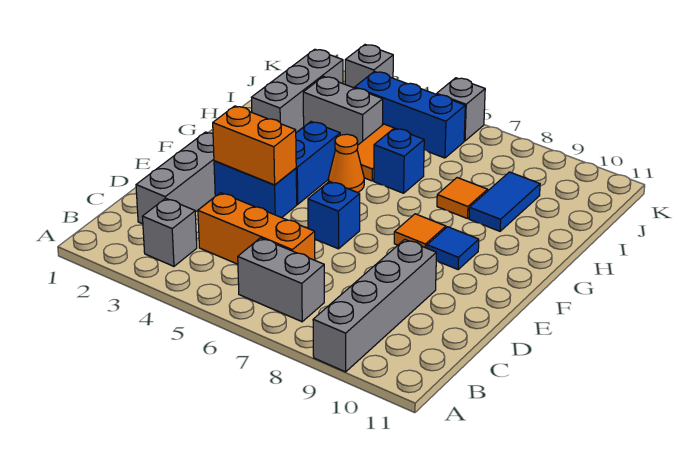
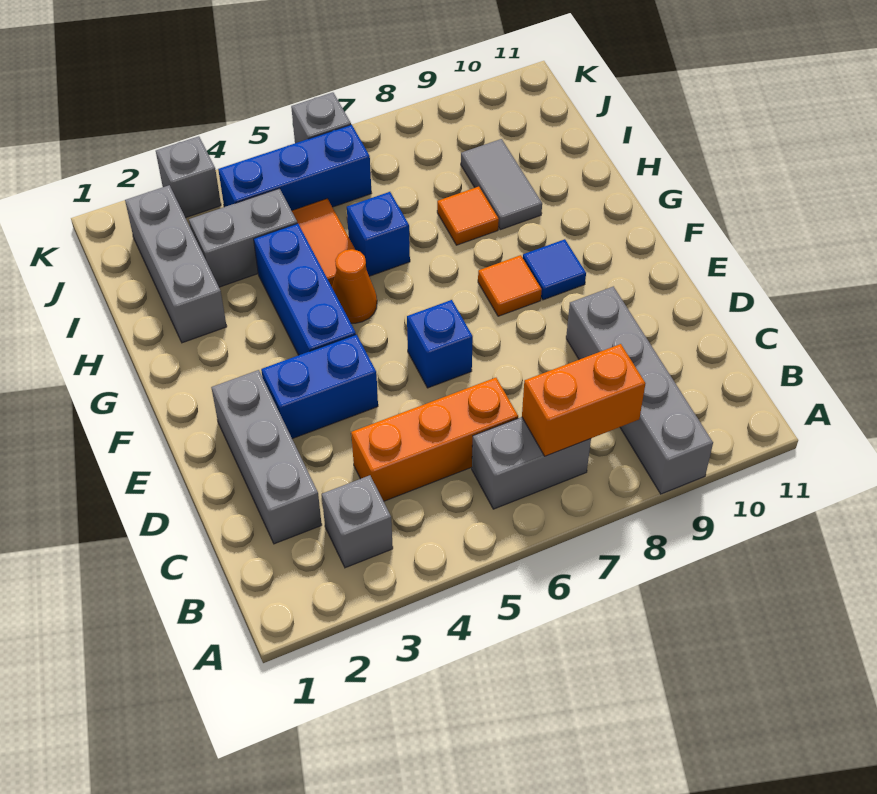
orange 1x2 brick [213,106,296,185] -> orange 1x2 brick moved to [522,344,645,456]
blue 1x2 brick [296,122,340,204] -> blue 1x3 brick [254,223,356,355]
blue 1x2 tile [469,172,540,231] -> grey 1x2 tile [461,139,542,230]

